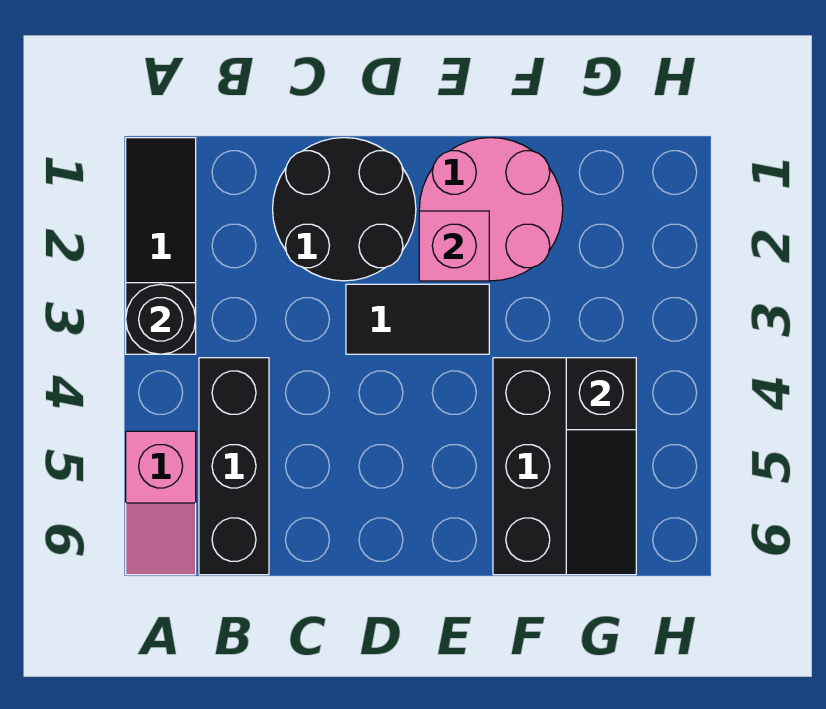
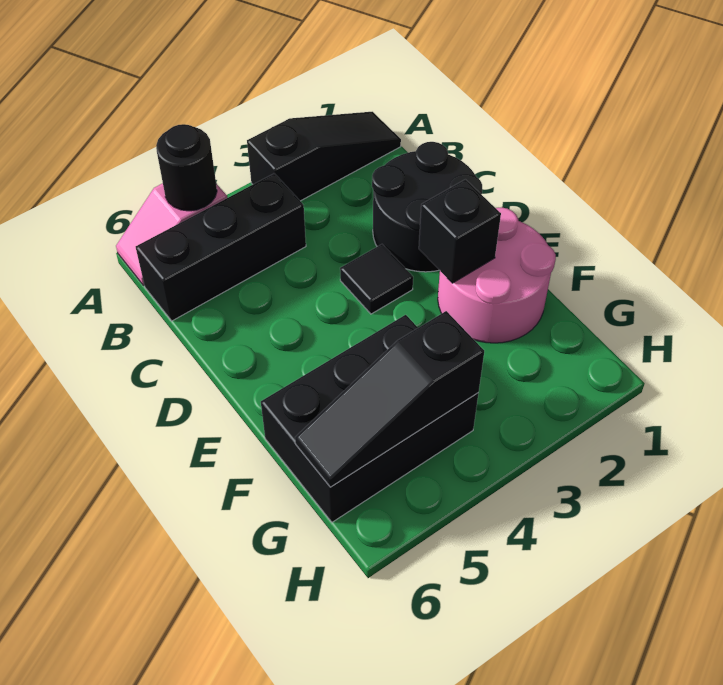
black 1x1 round brick [126,284,196,354] -> black 1x1 round brick moved to [156,124,217,211]
black 1x2 tile [346,284,489,354] -> black 1x1 tile [340,244,413,314]
pink 1x1 brick [419,211,489,281] -> black 1x1 brick [419,179,501,283]

